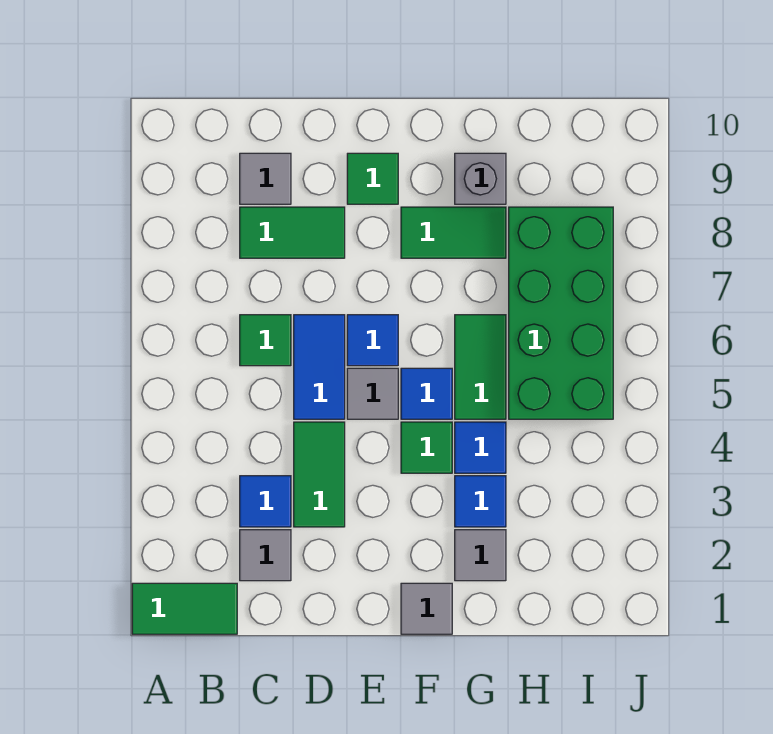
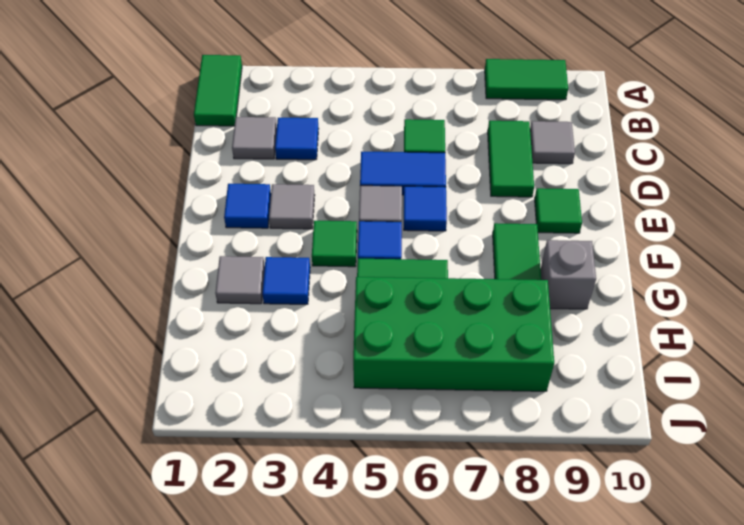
green 1x2 tile [294,422,345,527] -> green 1x2 tile moved to [485,59,568,100]
grey 1x1 tile [401,583,452,634] -> grey 1x1 tile moved to [269,184,315,229]
blue 1x1 tile [455,422,506,473] -> blue 1x1 tile moved to [224,184,271,228]

